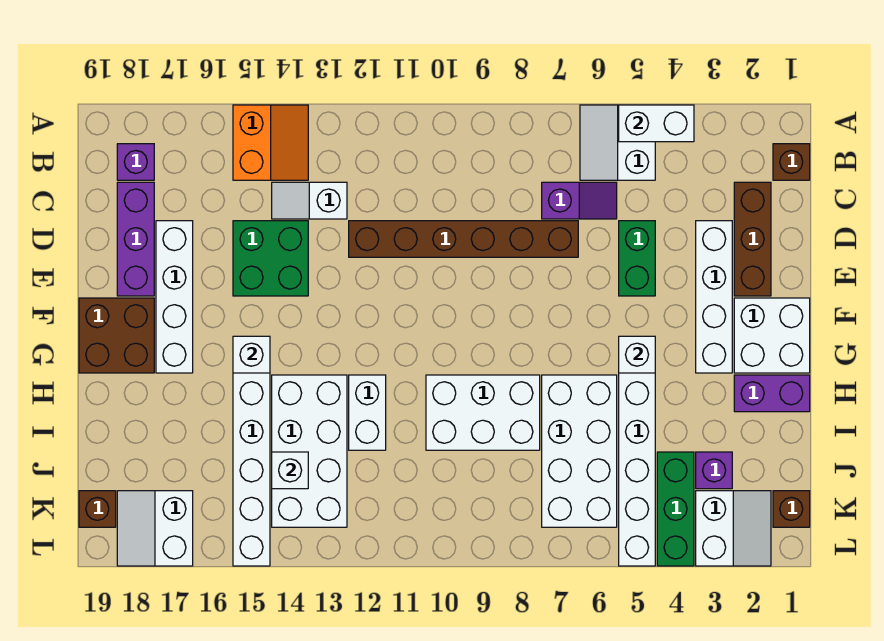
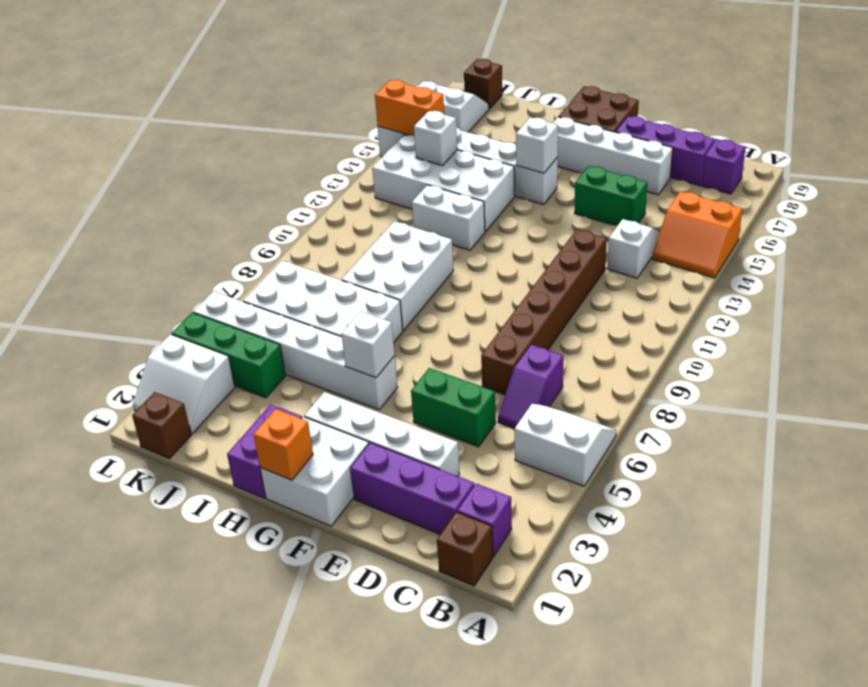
white 1x2 brick [619,105,694,142] -> none
brown 1x3 brick [734,182,771,296] -> purple 1x3 brick [350,443,475,534]
green 2x2 brick [233,221,308,296] -> green 1x2 brick [575,166,647,226]
none -> orange 1x1 brick [254,409,313,480]
purple 1x1 brick [696,452,732,489] -> purple 1x1 brick moved to [457,483,512,556]
none -> orange 1x2 brick [375,80,444,136]

